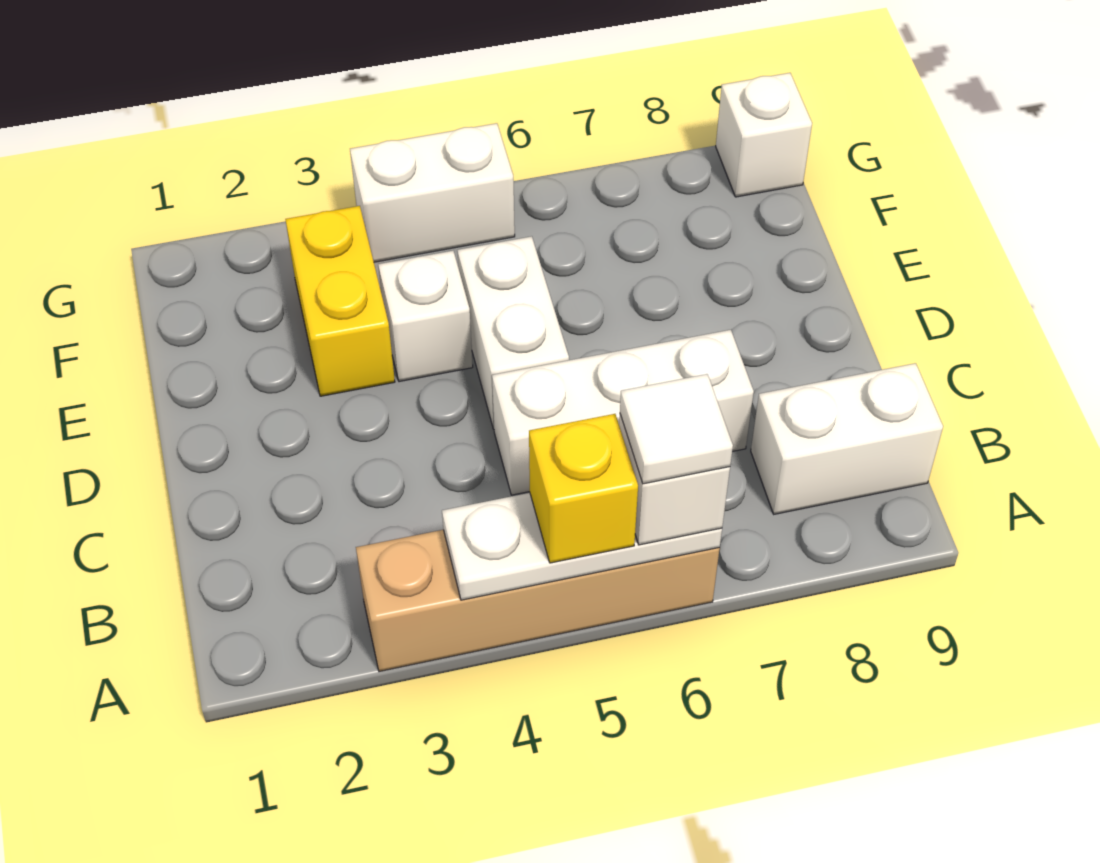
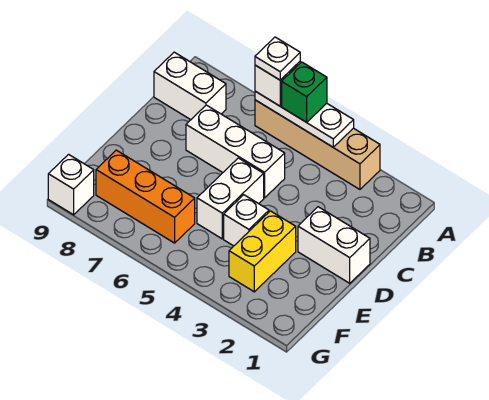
yellow 1x1 brick [529,414,638,563] -> green 1x1 brick [282,62,327,122]
white 1x1 tile [620,374,733,484] -> white 1x1 plate [255,37,300,80]
none -> orange 1x3 brick [96,150,195,243]
white 1x2 brick [350,123,515,262] -> white 1x2 brick moved to [298,207,370,283]

